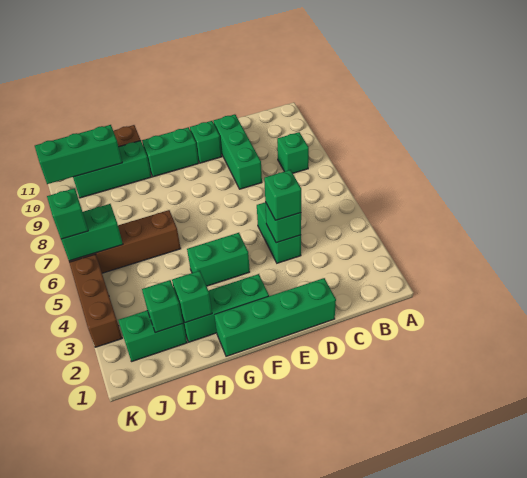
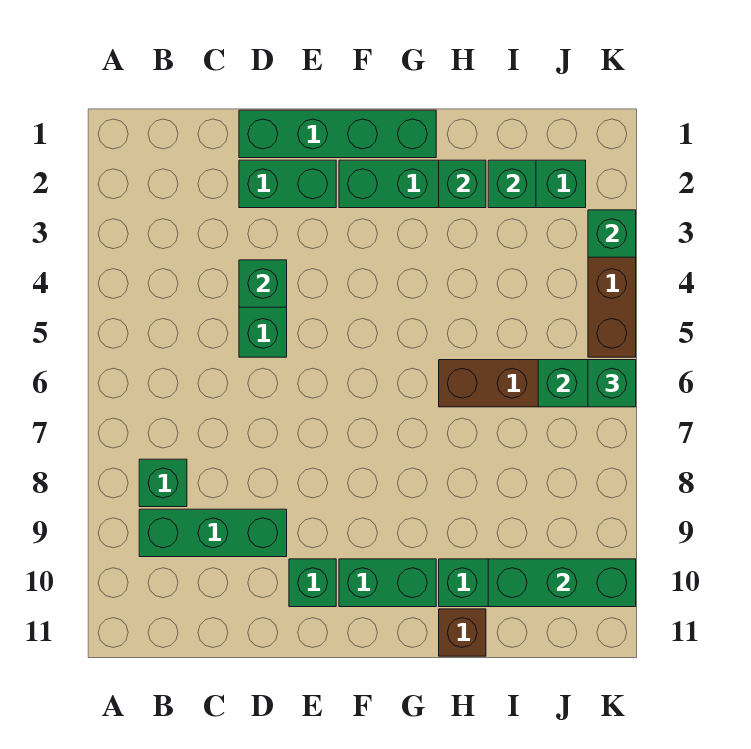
green 1x1 brick [264,170,301,220] -> green 1x1 brick moved to [588,210,636,257]
green 1x3 brick [213,114,262,189] -> green 1x3 brick turned to [139,509,287,557]
green 1x2 brick [187,233,250,286] -> green 1x2 brick moved to [239,160,336,208]

